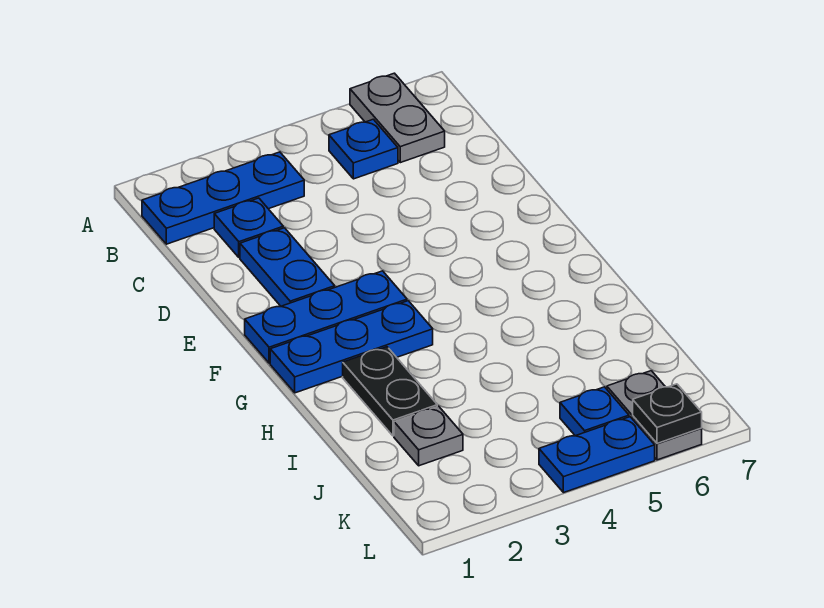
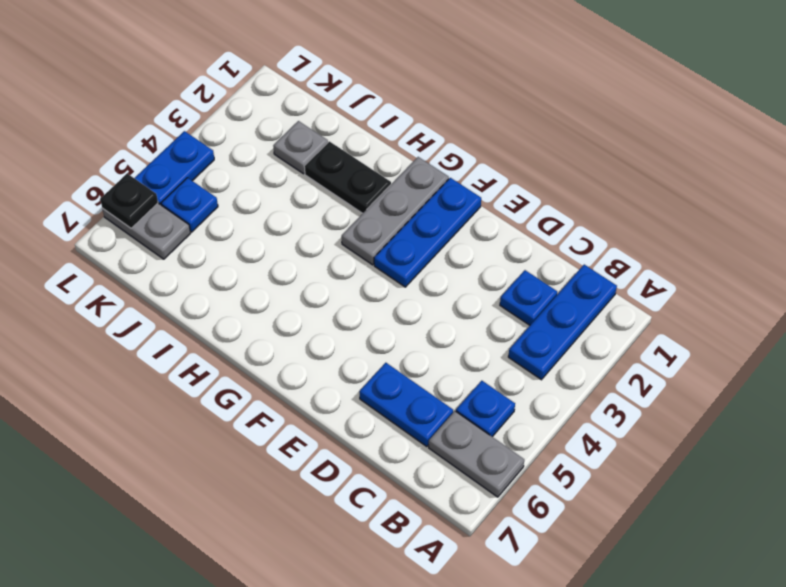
blue 1x2 plate [240,228,335,306] -> blue 1x2 plate moved to [359,363,453,447]
blue 1x3 plate [270,301,433,393] -> grey 1x3 plate [342,157,449,265]

